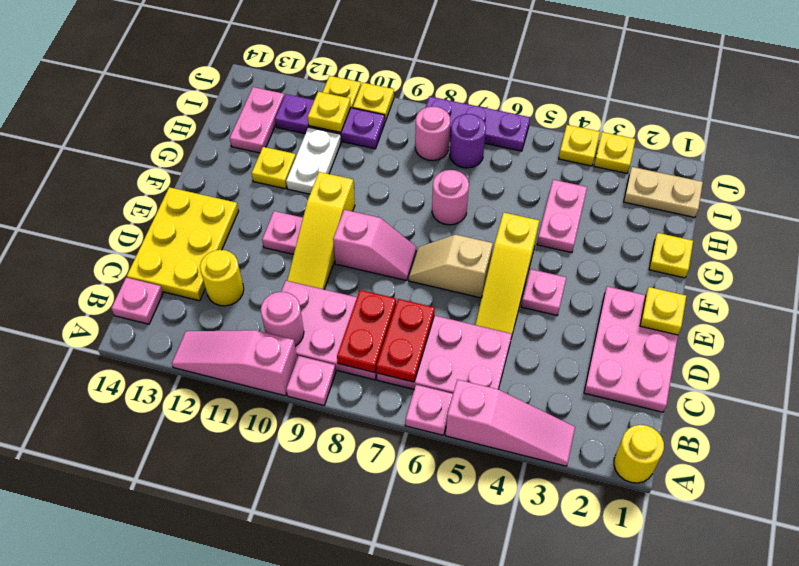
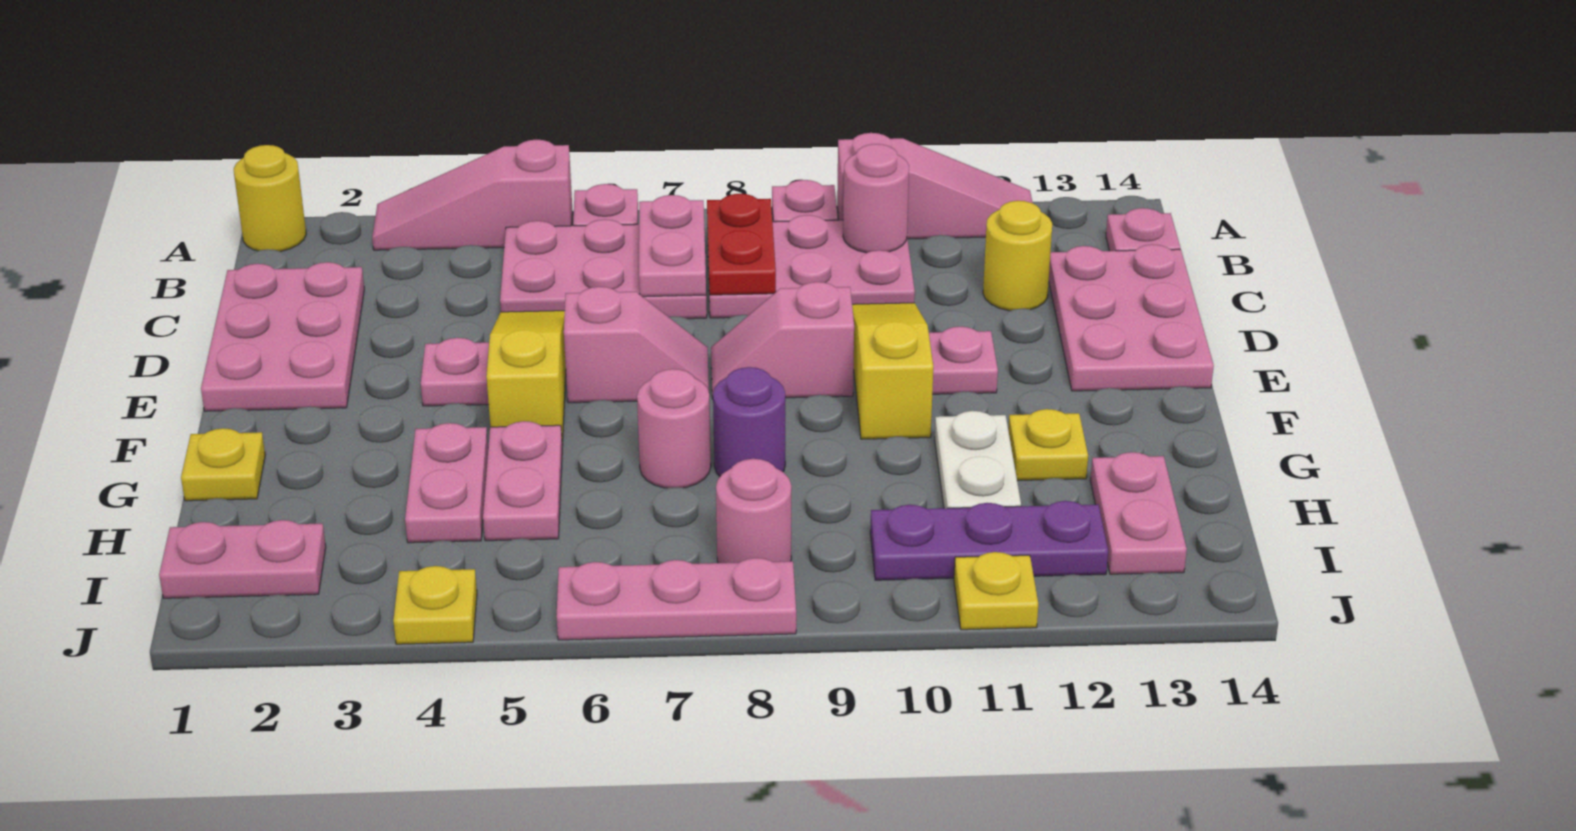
red 1x2 plate [376,299,435,382] -> pink 1x2 plate [639,195,706,297]
yellow 2x3 plate [127,187,239,301] -> pink 2x3 plate [1049,244,1214,391]
yellow 1x1 plate [640,287,686,335] -> none
tan 1x2 slope [409,235,493,298] -> pink 1x2 slope [564,287,709,403]
none -> pink 1x2 plate [483,421,562,541]
tan 1x2 plate [624,167,703,217] -> pink 1x2 plate [159,520,326,598]
purple 1x1 round brick [450,114,486,168] -> purple 1x1 round brick moved to [713,367,785,476]
yellow 1x1 plate [308,92,351,132] -> none
yellow 1x1 plate [594,132,635,174] -> none
purple 1x3 plate [425,96,530,151] -> pink 1x3 plate [557,558,796,640]
yellow 1x1 plate [353,83,394,121] -> none

